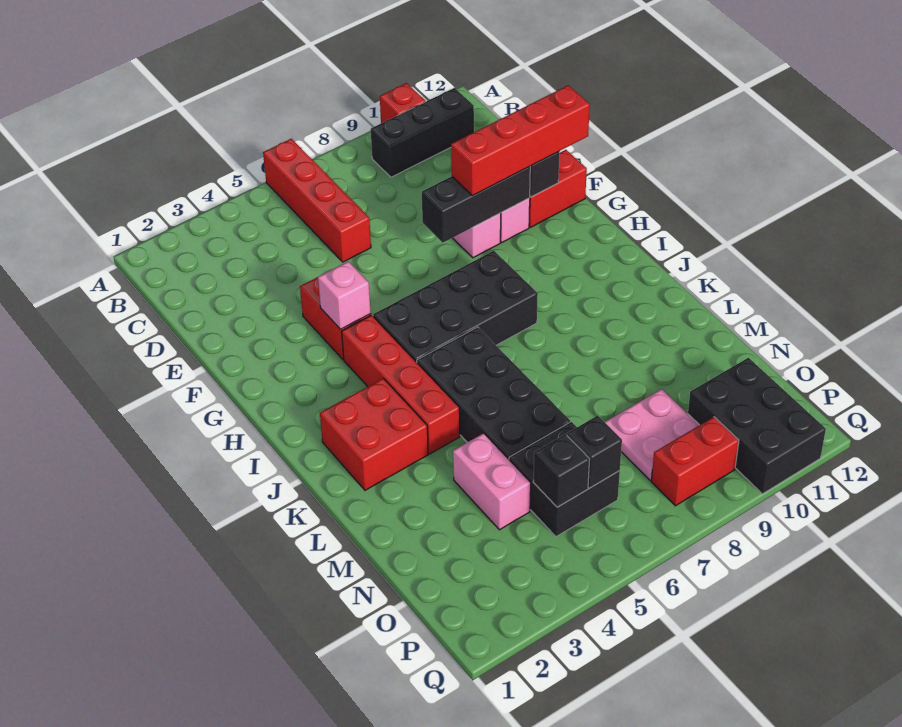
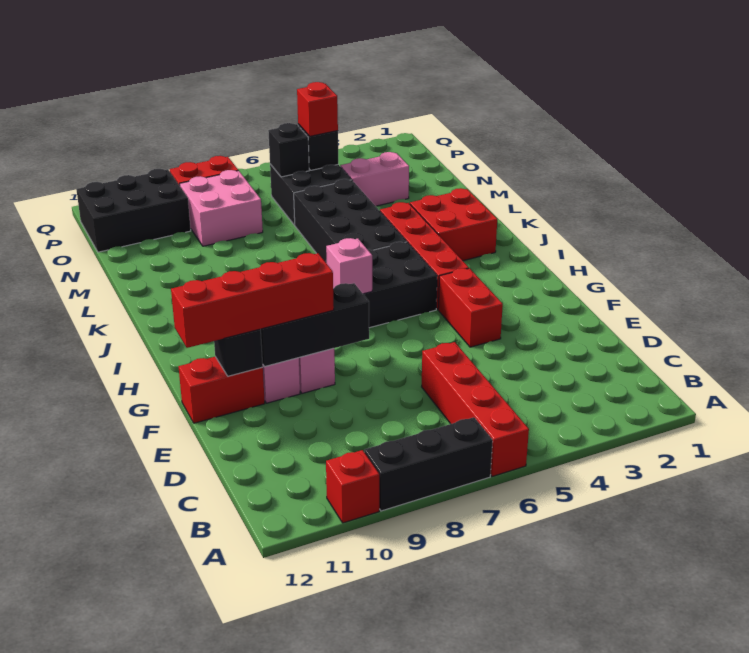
black 1x3 brick [371,88,474,177] -> black 1x3 brick moved to [364,417,493,511]
pink 1x1 brick [318,262,371,329] -> pink 1x1 brick moved to [326,238,372,294]
pink 1x2 brick [453,433,531,530] -> pink 1x2 brick turned to [340,152,409,206]
pink 2x2 plate [605,389,699,480] -> pink 2x2 brick [179,170,263,246]
none -> red 1x1 brick [297,82,338,136]
black 2x3 brick [688,358,826,494] -> black 2x3 brick turned to [76,169,191,252]

